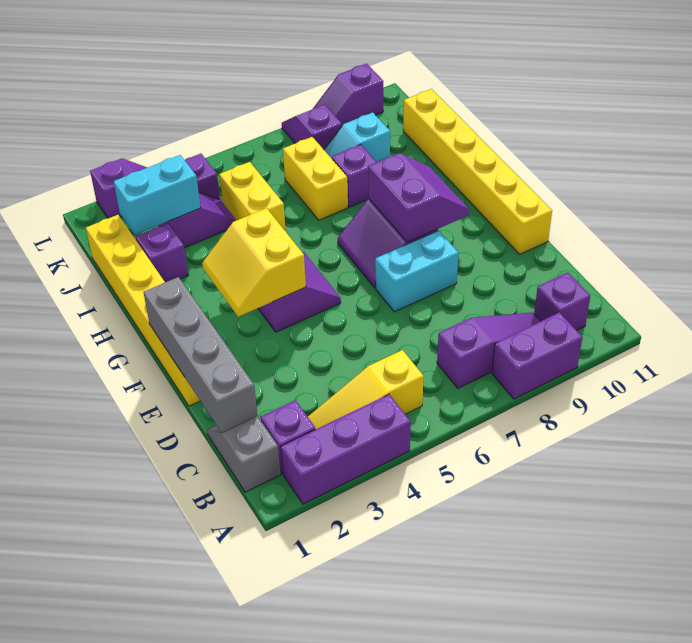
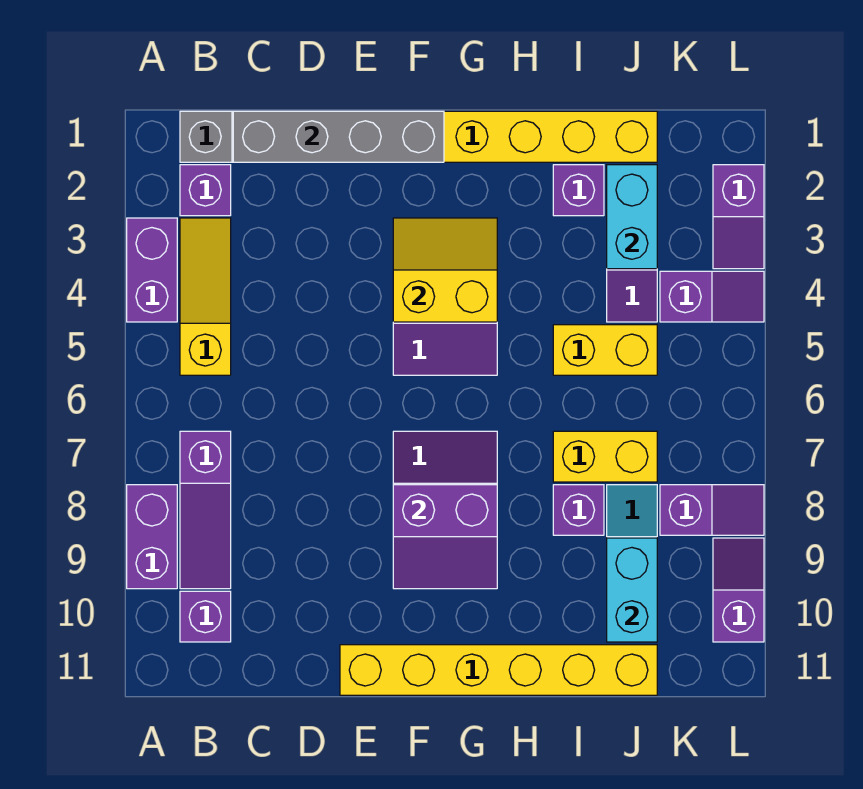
purple 1x3 brick [281,394,411,504] -> purple 1x2 brick [127,218,177,322]
cyan 1x2 brick [375,230,459,312] -> cyan 1x2 brick moved to [607,538,657,642]

